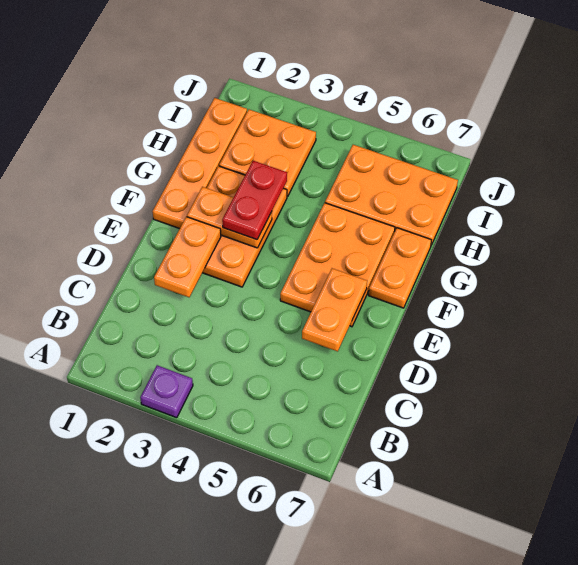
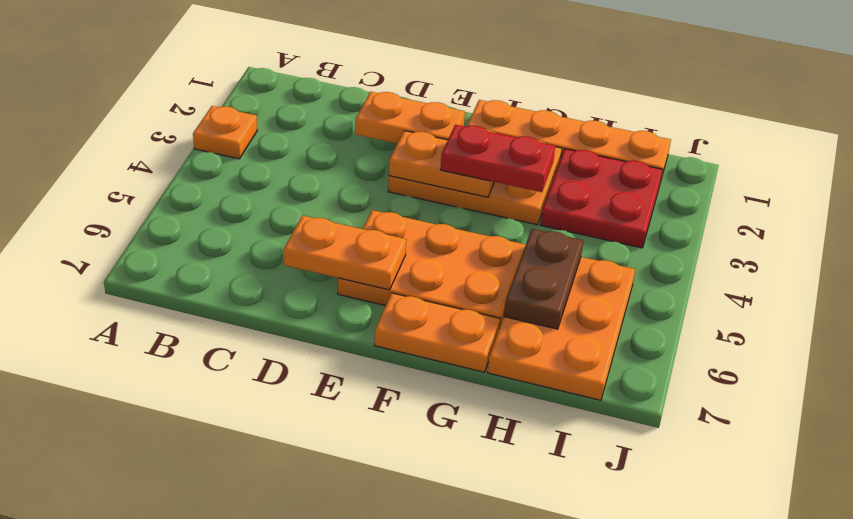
purple 1x1 plate [140,365,193,418] -> orange 1x1 plate [193,106,257,159]
orange 1x2 plate [187,187,272,248] -> orange 1x2 plate turned to [389,131,494,197]
orange 2x2 plate [219,110,316,196] -> red 2x2 plate [541,149,663,248]
none -> brown 1x2 plate [504,229,583,329]

